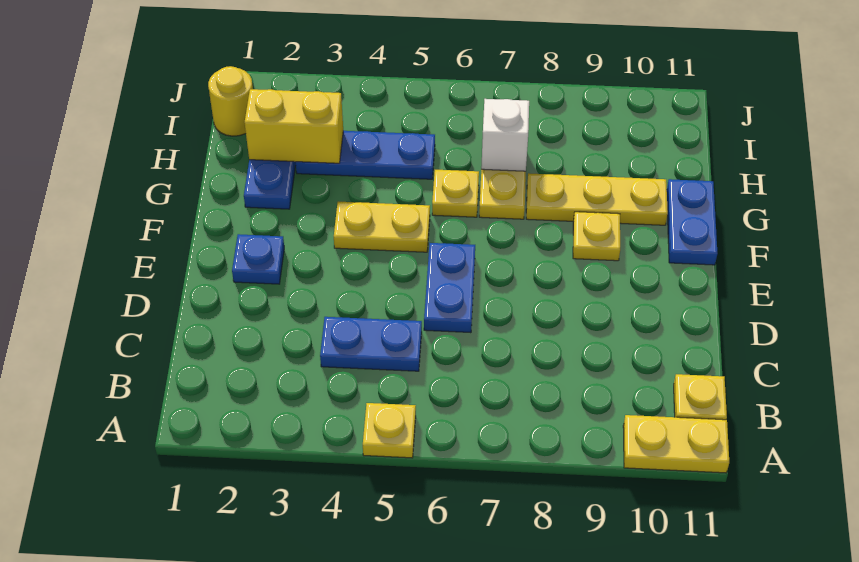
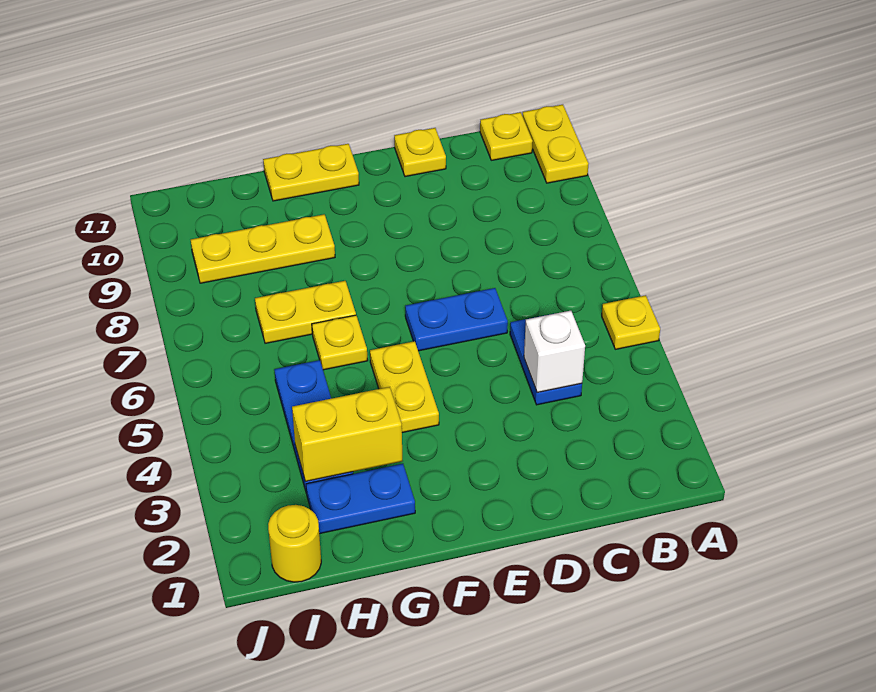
blue 1x1 plate [232,234,284,284] -> none
yellow 1x1 plate [573,212,620,261] -> yellow 1x1 plate moved to [394,128,446,177]
blue 1x2 plate [667,179,718,265] -> yellow 1x2 plate [263,144,359,201]
yellow 1x3 plate [526,173,668,225] -> yellow 1x3 plate turned to [191,214,335,283]
yellow 1x2 brick [245,89,343,163] -> yellow 1x2 brick turned to [292,387,402,482]
white 1x1 brick [481,99,529,171] -> white 1x1 brick moved to [524,311,585,392]

